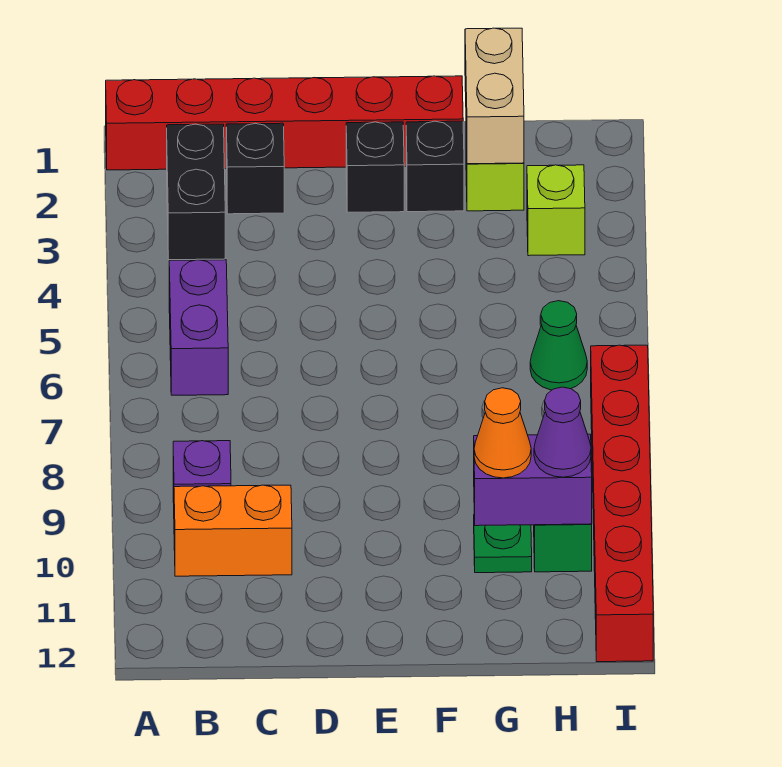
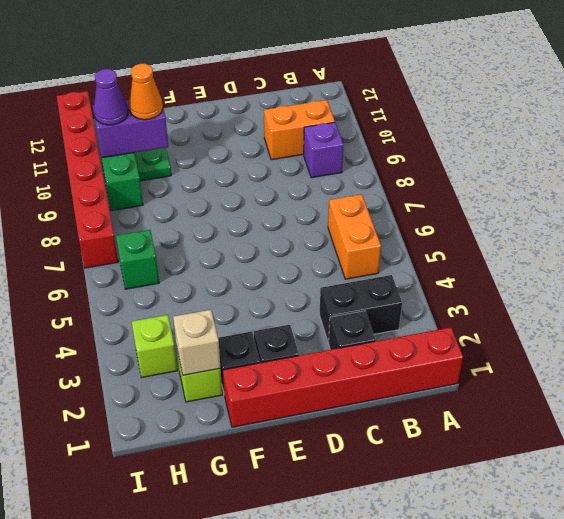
black 1x2 brick [167,124,225,260] -> black 1x2 brick turned to [319,275,402,343]
purple 1x2 brick [169,260,228,395] -> orange 1x2 brick [328,194,381,279]
tan 1x2 brick [465,28,524,164] -> tan 1x1 brick [173,310,221,375]
green 1x1 cone [530,301,587,390] -> green 1x1 brick [116,230,159,289]

